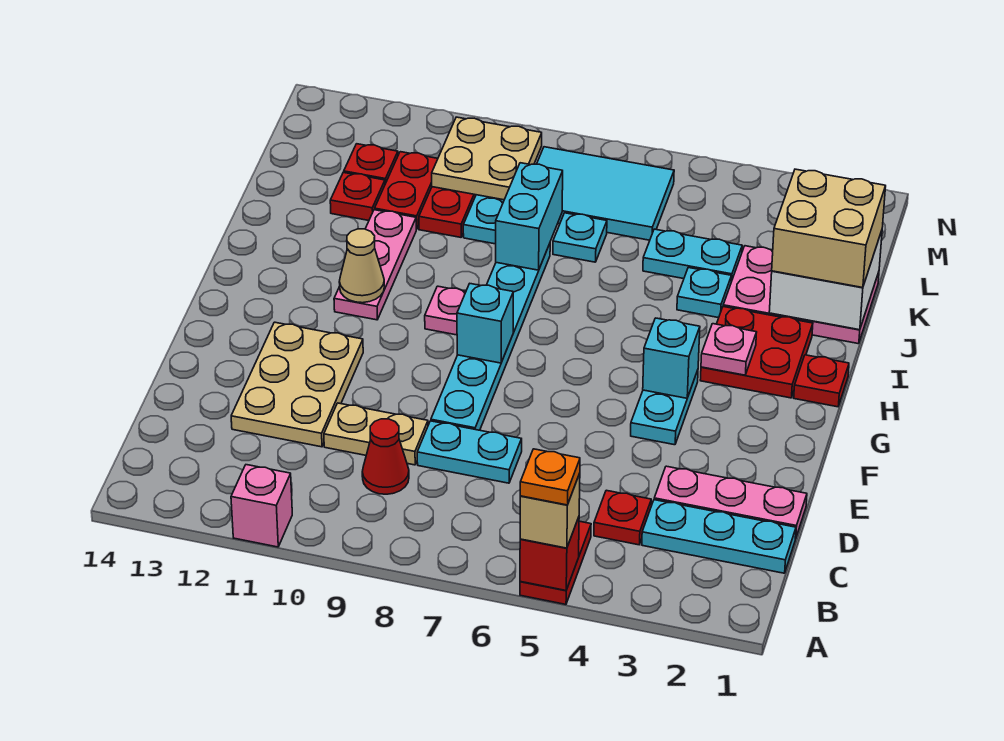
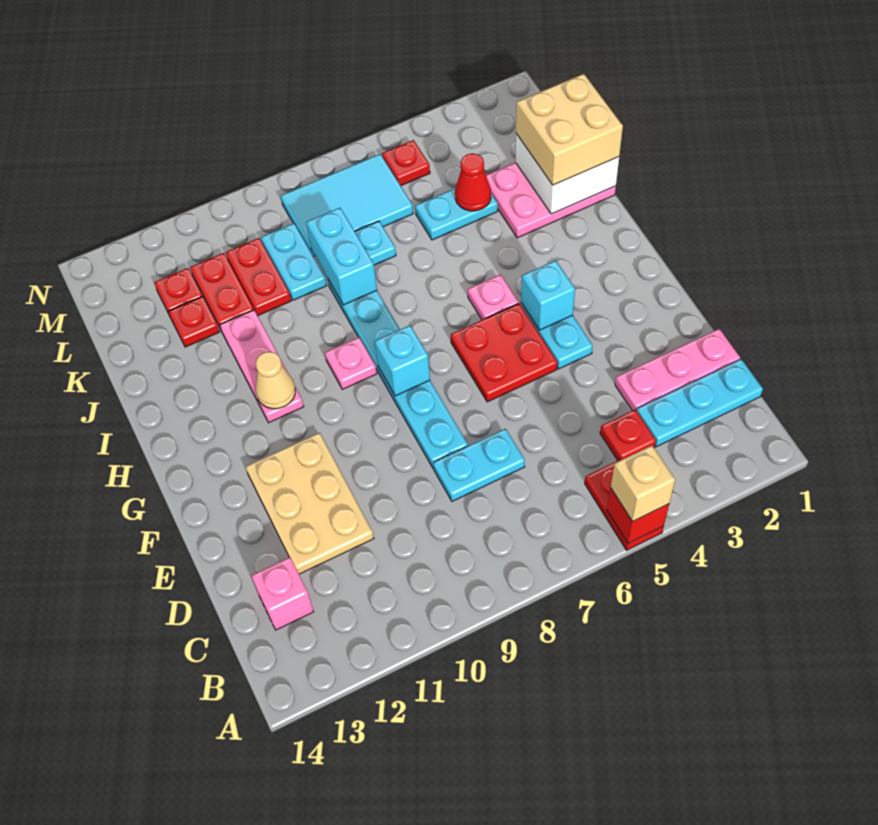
orange 1x1 plate [520,449,580,505] -> none
pink 1x1 brick [231,465,292,547] -> pink 1x1 brick moved to [252,557,314,630]
red 1x1 cone [362,419,409,494] -> red 1x1 cone moved to [455,153,491,211]
tan 1x2 plate [324,403,428,465] -> none
red 1x1 plate [794,355,849,407] -> red 1x1 plate moved to [382,140,430,186]
red 2x2 plate [700,307,813,398] -> red 2x2 plate moved to [451,303,557,402]
pink 1x1 plate [701,324,757,375] -> pink 1x1 plate moved to [468,275,519,320]
cyan 1x1 plate [677,267,731,318] -> none
tan 2x2 plate [432,117,542,200] -> none

